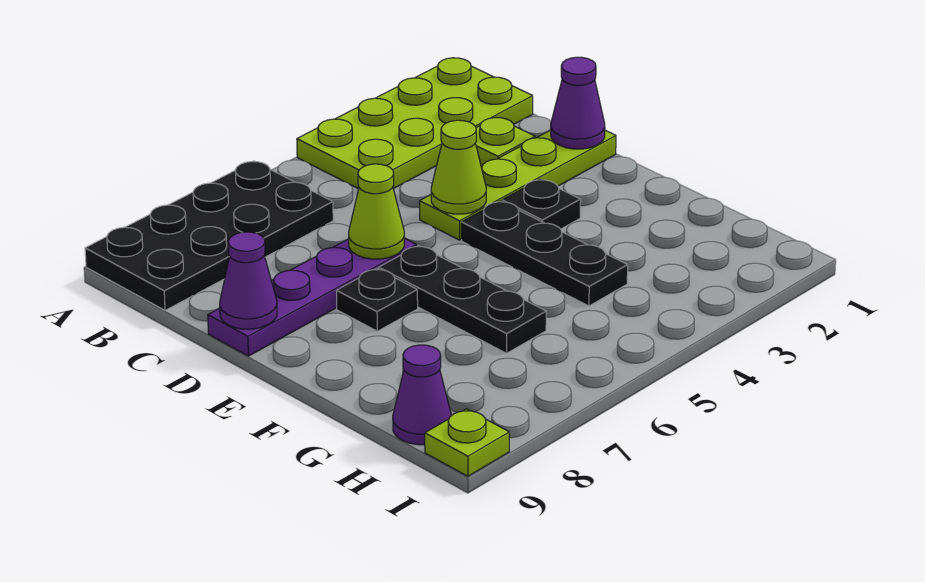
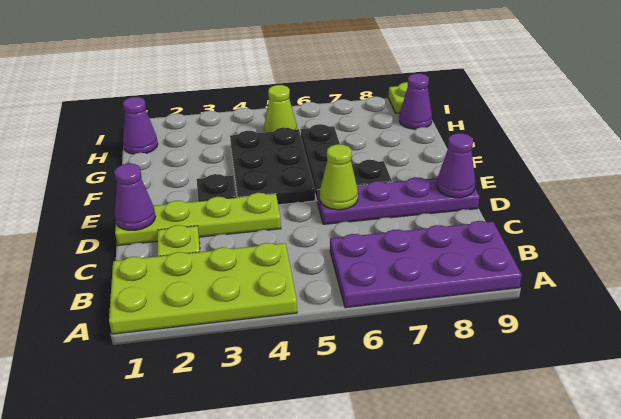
black 2x4 plate [85,161,333,310] -> purple 2x4 plate [330,221,522,308]
lime 1x1 cone [431,120,486,214] -> lime 1x1 cone moved to [264,85,297,132]
black 1x3 plate [462,201,628,306] -> black 2x3 plate [230,127,315,205]
none -> purple 1x1 cone [123,97,158,154]

